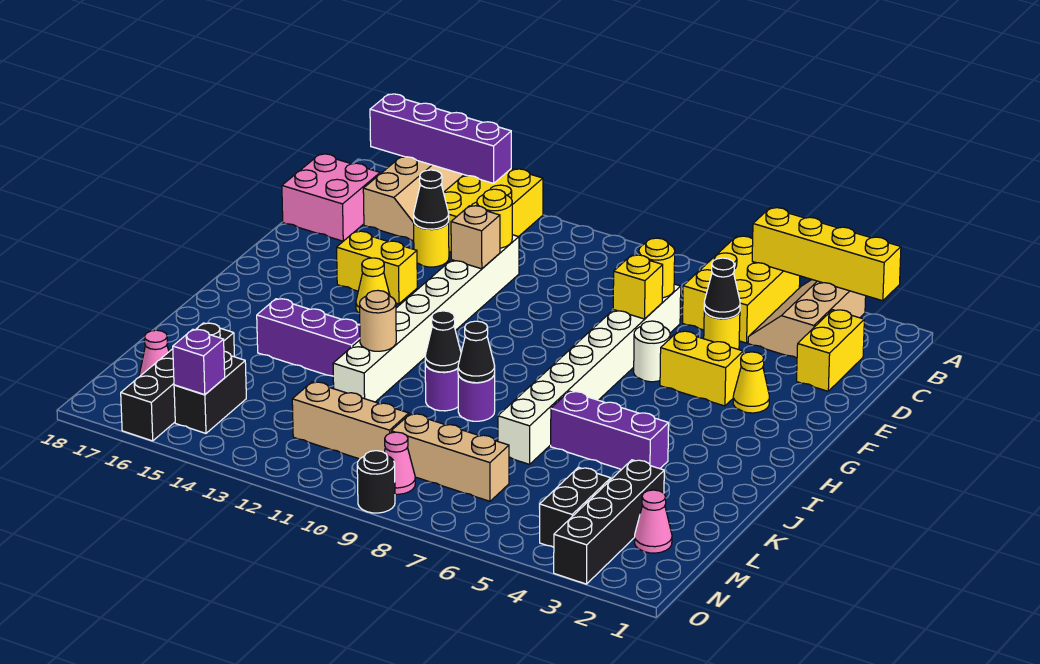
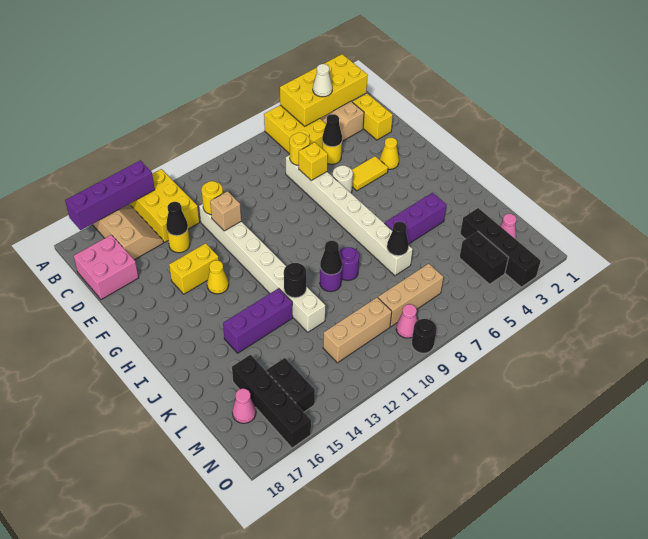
yellow 1x4 brick [752,208,901,301] -> yellow 2x4 brick [280,54,368,126]
none -> white 1x1 cone [313,64,332,97]
yellow 1x2 brick [660,331,743,406] -> yellow 1x2 tile [352,156,388,191]
black 1x1 cone [458,321,495,383] -> black 1x1 cone moved to [387,222,409,256]
tan 1x1 round brick [360,290,396,351] -> black 1x1 round brick [284,263,306,298]
purple 1x1 brick [173,329,225,395] -> none

